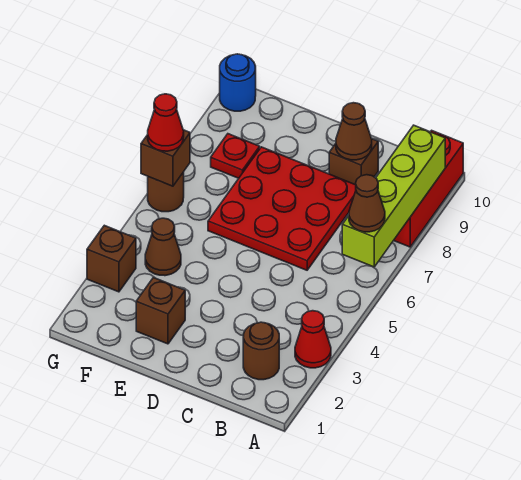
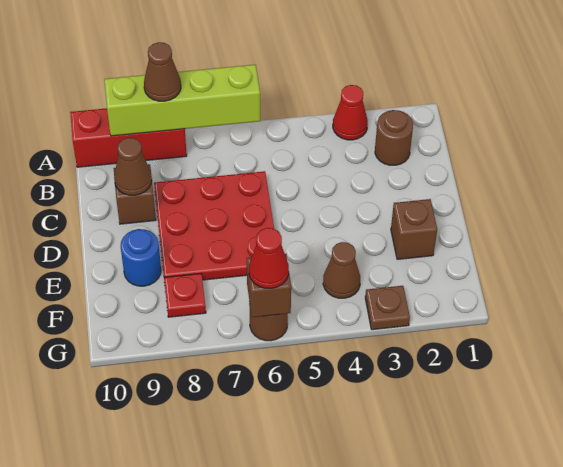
brown 1x1 cone [349,175,385,232] -> brown 1x1 cone moved to [144,42,181,101]
brown 1x1 brick [87,225,136,292] -> brown 1x1 plate [365,286,410,330]
blue 1x1 round brick [220,54,256,111] -> blue 1x1 round brick moved to [121,229,161,286]

